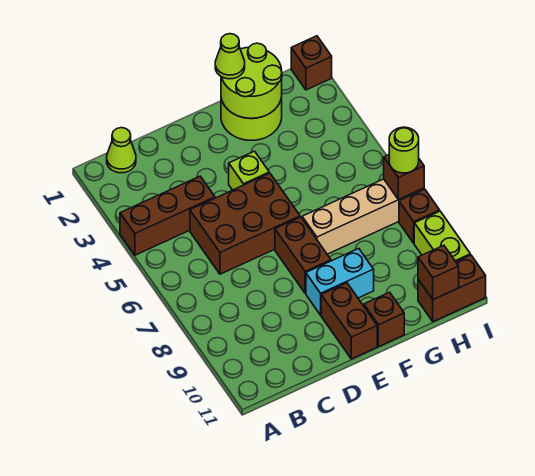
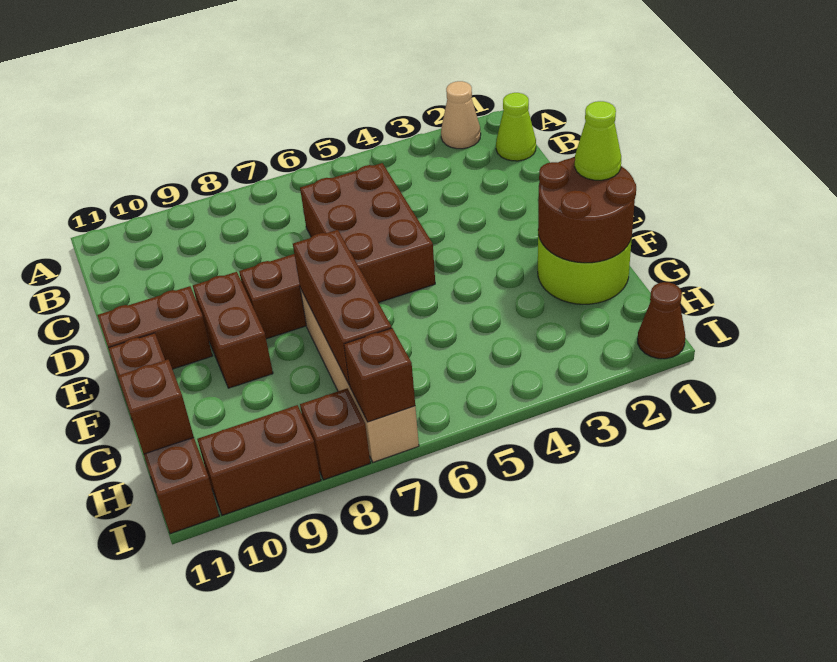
none -> tan 1x1 cone [441,81,481,149]
brown 1x3 brick [120,176,215,255] -> brown 1x3 brick moved to [293,230,392,385]
lime 1x1 brick [229,151,269,190] -> none
cyan 1x2 brick [306,248,374,315] -> brown 1x2 brick [193,272,273,388]
lime 2x2 round brick [221,43,282,118] -> brown 2x2 round brick [538,158,636,263]
brown 1x1 brick [291,36,332,90] -> brown 1x1 cone [638,282,685,359]
lime 1x1 round brick [389,127,419,173] -> none
lime 1x2 brick [414,211,470,262] -> brown 1x2 brick [197,405,321,515]

